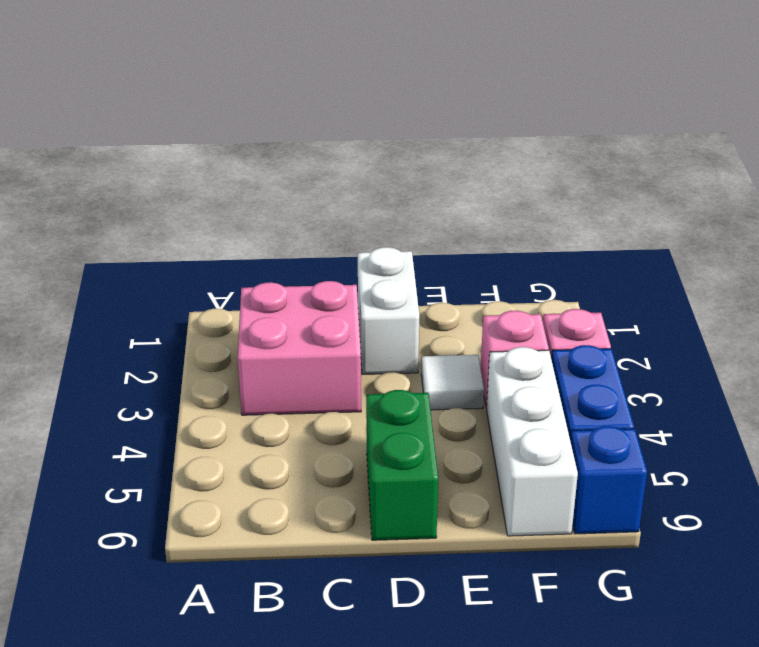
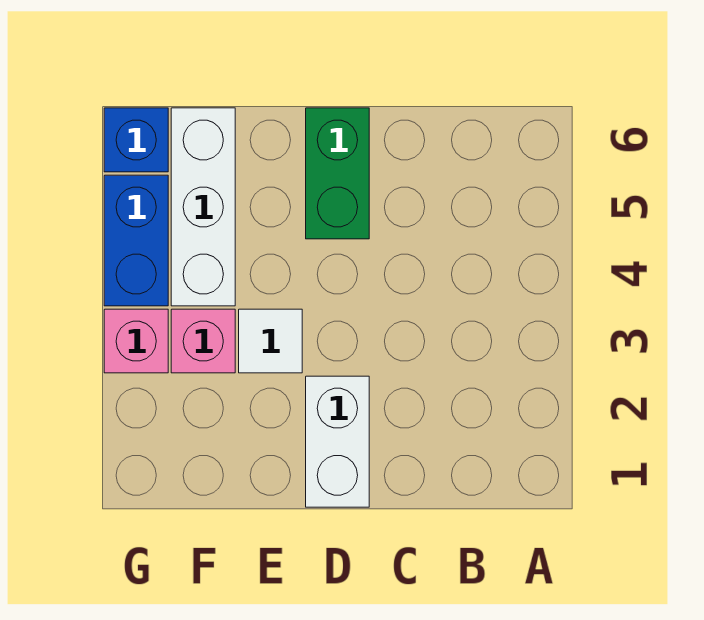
pink 2x2 brick [238,281,361,415] -> none

